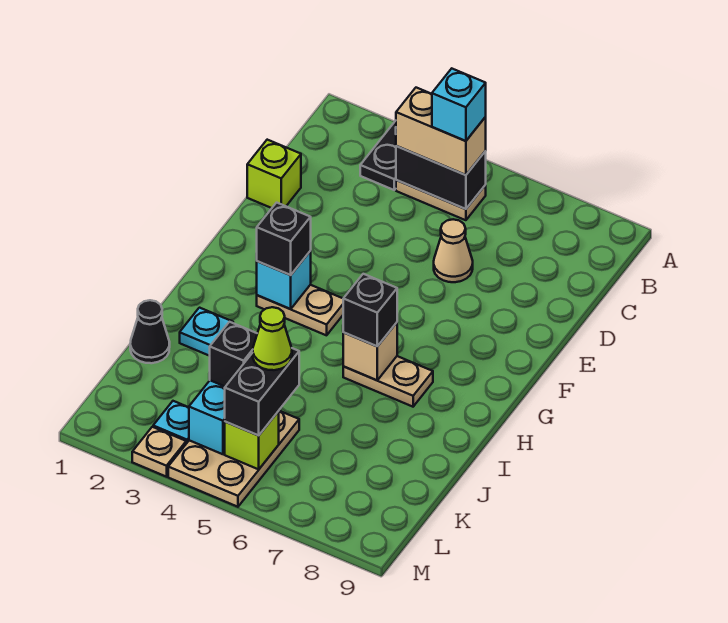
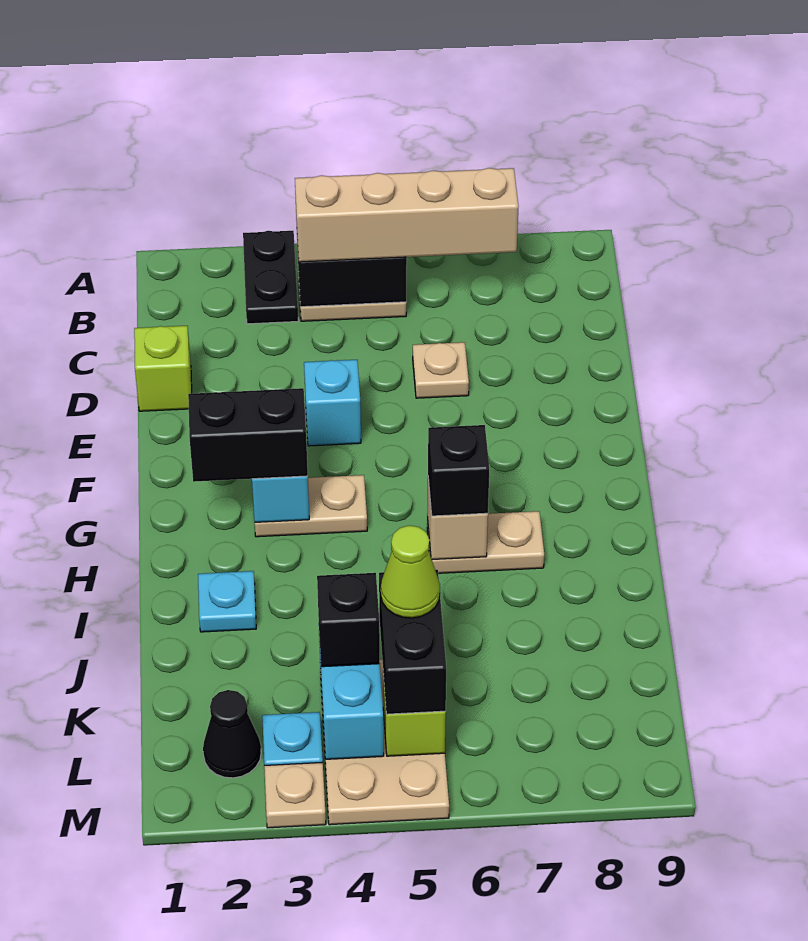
tan 1x2 brick [396,88,486,175] -> tan 1x4 brick [295,168,519,262]
cyan 1x1 brick [432,69,486,141] -> cyan 1x1 brick moved to [304,360,361,446]
tan 1x1 cone [434,219,473,282] -> tan 1x1 plate [413,342,469,398]
black 1x1 brick [257,203,311,275] -> black 1x2 brick [188,388,308,482]
black 1x1 cone [130,300,170,363] -> black 1x1 cone moved to [203,690,261,778]

